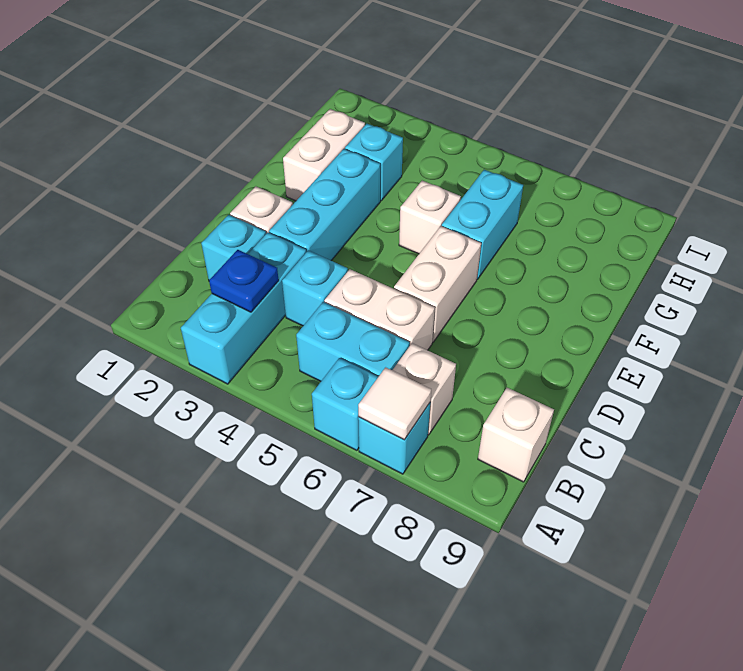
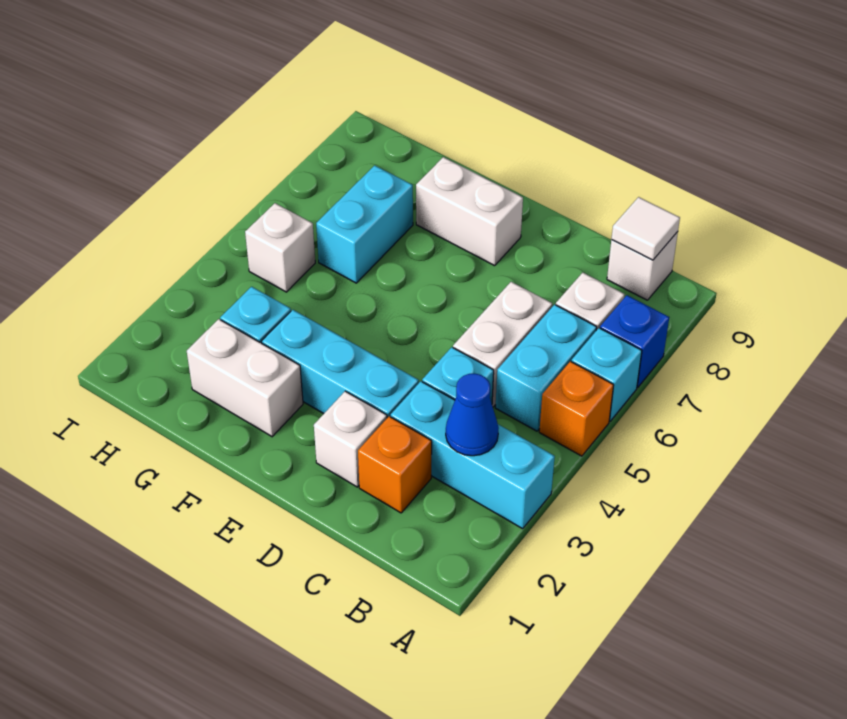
none -> orange 1x1 brick [539,361,614,456]
cyan 1x1 brick [358,403,430,474] -> blue 1x1 brick [600,295,669,388]
white 1x1 tile [358,367,431,440] -> white 1x1 tile moved to [611,197,680,260]
blue 1x1 plate [209,250,279,312] -> blue 1x1 cone [446,374,499,456]
cyan 1x1 brick [201,215,266,280] -> orange 1x1 brick [358,416,432,513]
white 1x2 brick [394,226,481,342] -> white 1x2 brick moved to [416,157,523,266]
white 1x1 brick [399,181,461,254] -> white 1x1 brick moved to [245,203,315,292]
cyan 1x2 brick [442,170,523,279] -> cyan 1x2 brick turned to [316,165,413,283]

